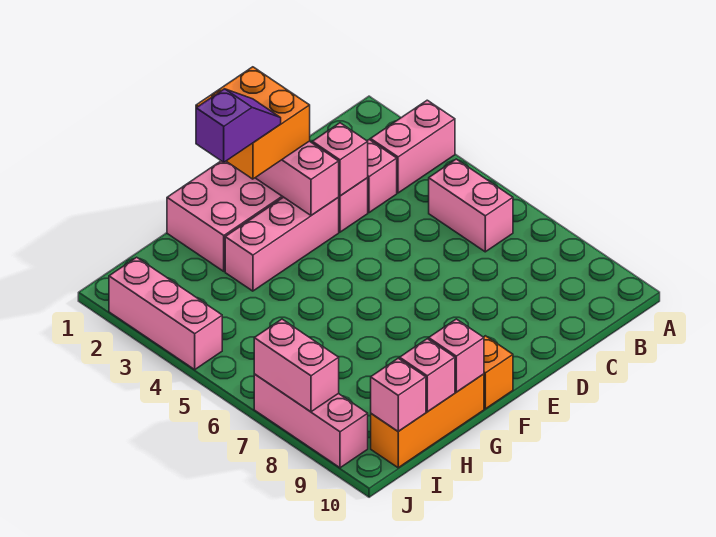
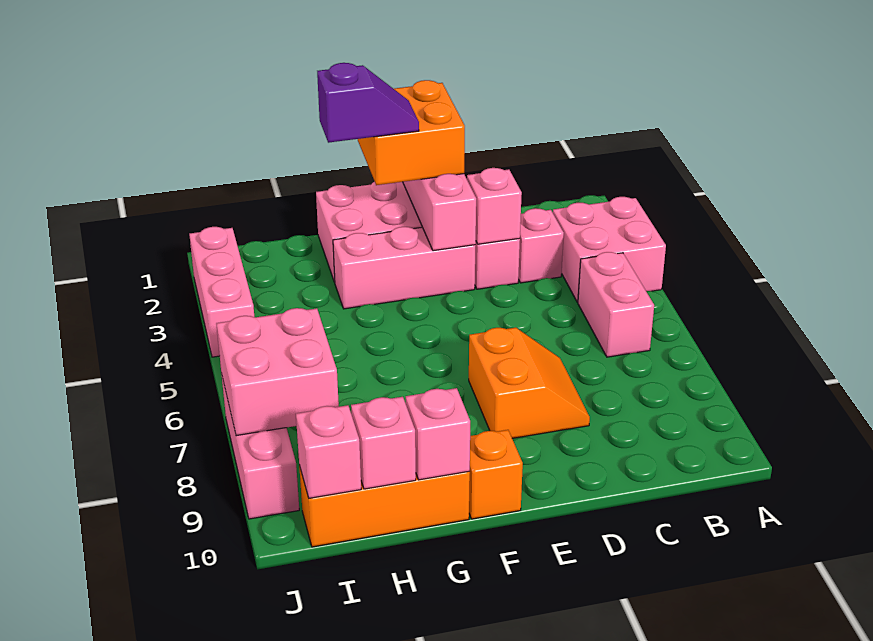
pink 1x2 brick [370,100,455,193] -> pink 2x2 brick [553,197,666,302]
none -> orange 2x2 slope [469,327,590,438]
pink 1x2 brick [254,319,339,412] -> pink 2x2 brick [216,308,339,436]

